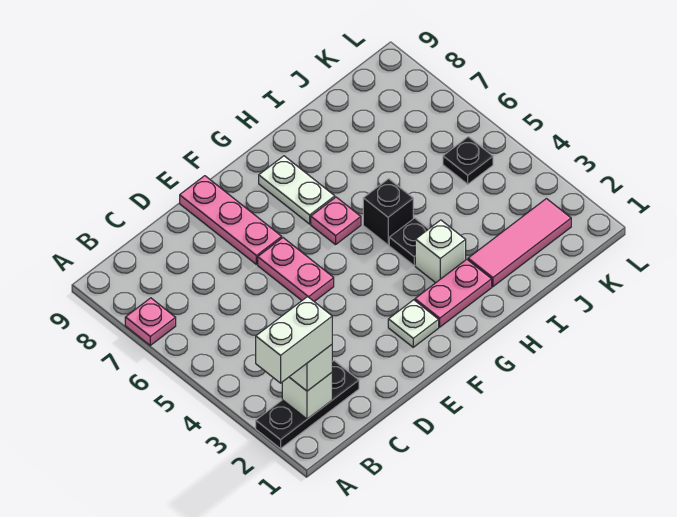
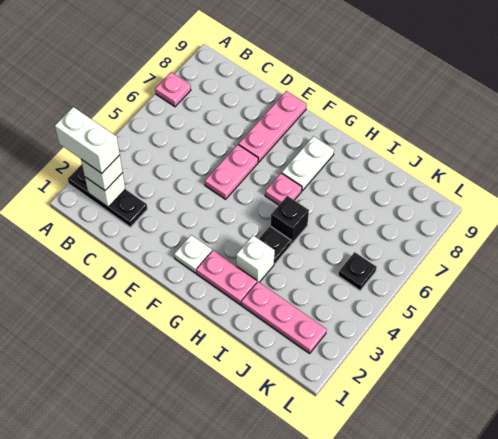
pink 1x3 tile [468,199,571,287] -> pink 1x3 plate [241,282,326,354]

